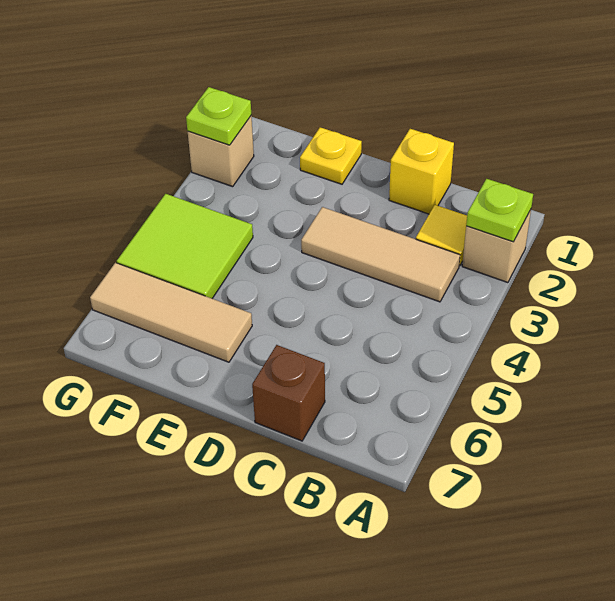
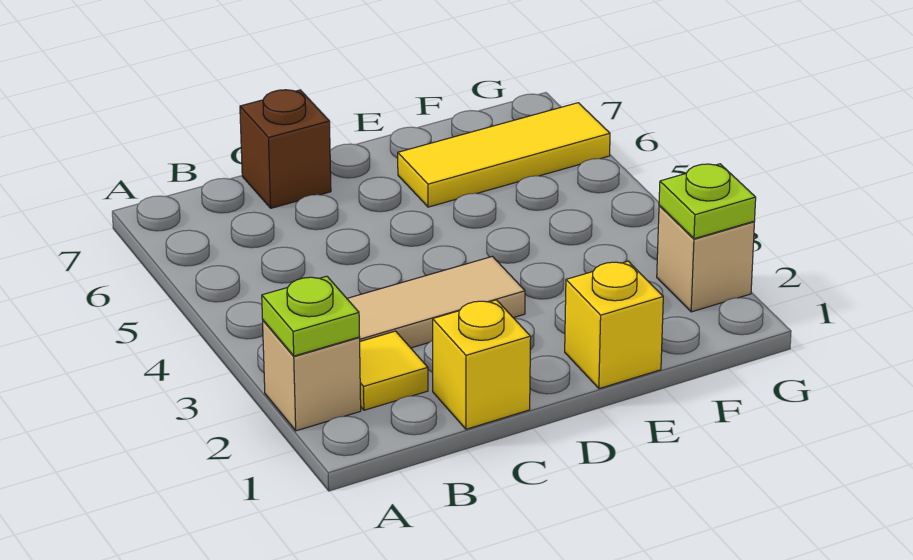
yellow 1x1 plate [300,127,362,184] -> yellow 1x1 brick [565,261,663,389]
tan 1x3 tile [90,263,252,362] -> yellow 1x3 tile [398,103,610,207]
lime 2x2 tile [117,194,253,298] -> none

